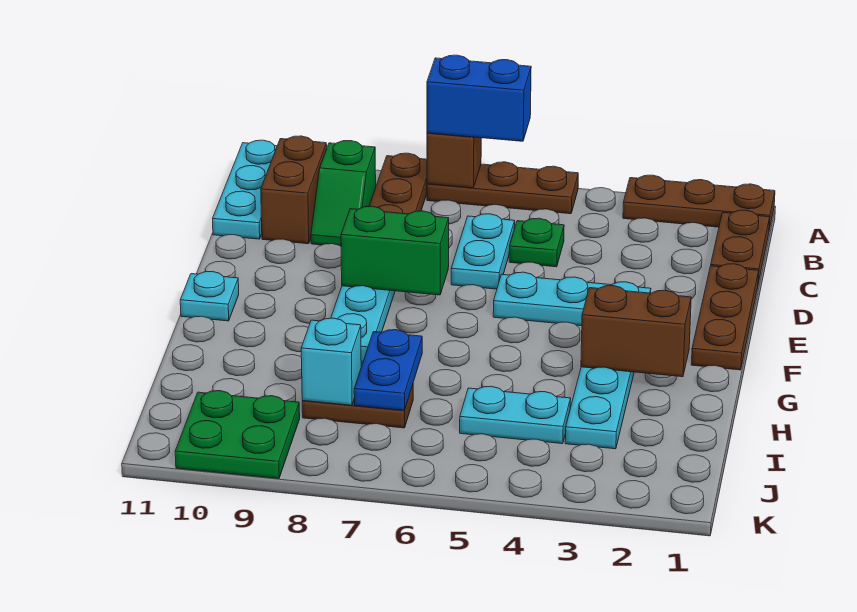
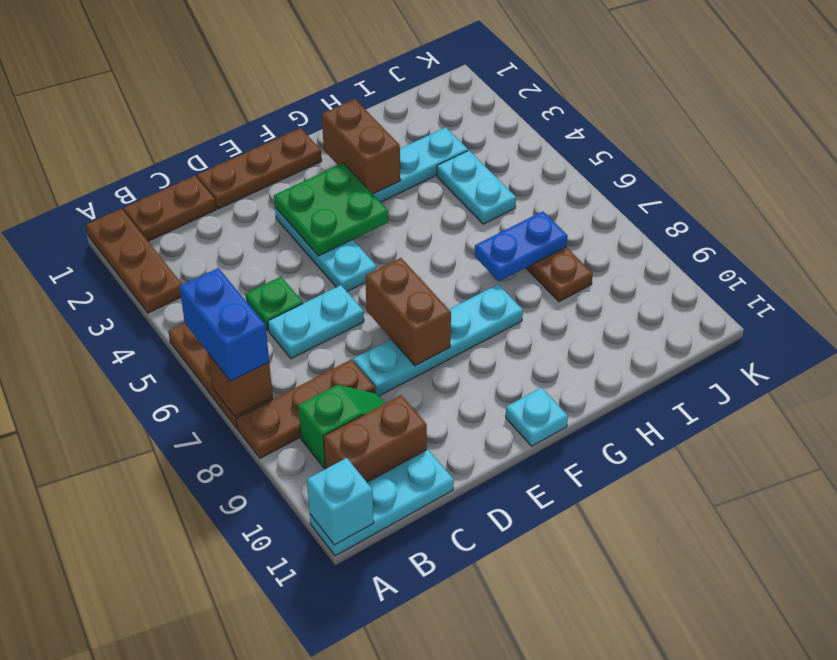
green 1x2 brick [341,206,449,295] -> brown 1x2 brick [365,258,451,366]
cyan 1x1 brick [301,318,361,405] -> cyan 1x1 brick moved to [307,458,374,545]
green 2x2 plate [175,391,300,479] -> green 2x2 plate moved to [274,163,388,256]

